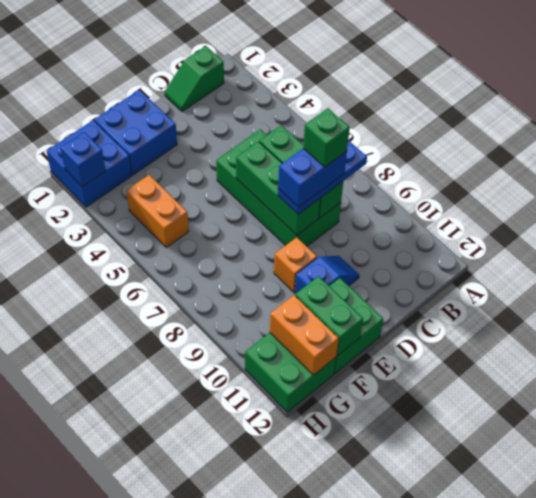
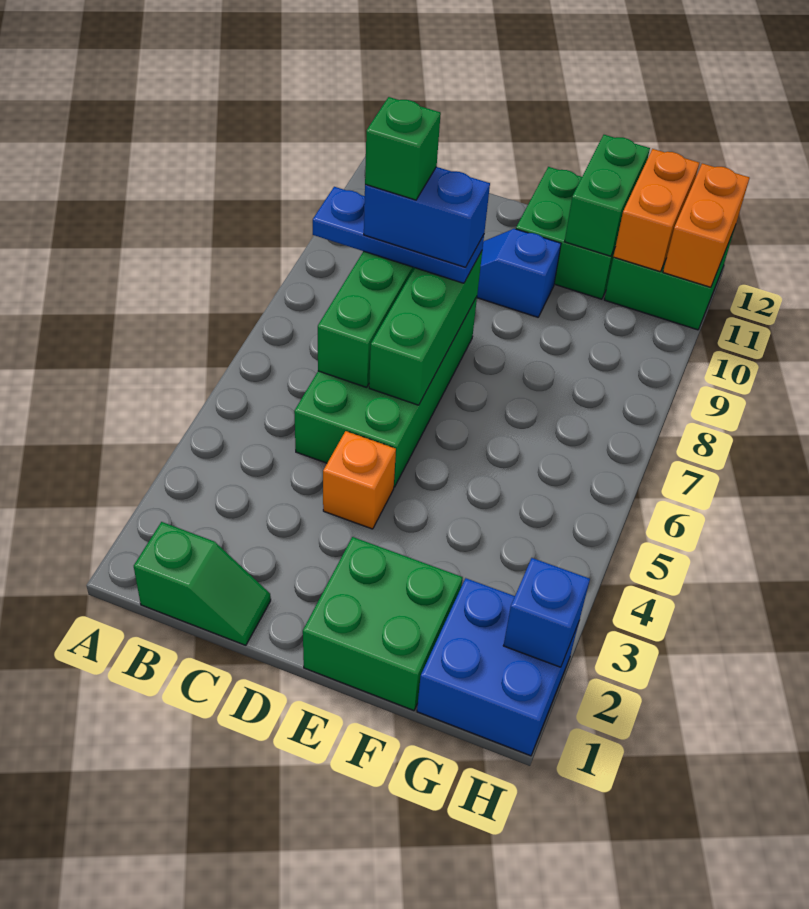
blue 2x2 brick [94,90,177,175] -> green 2x2 brick [303,537,463,711]
orange 1x1 brick [274,237,317,292] -> orange 1x1 brick moved to [323,431,396,529]
orange 1x2 brick [127,175,189,247] -> orange 1x2 brick moved to [663,163,749,287]

